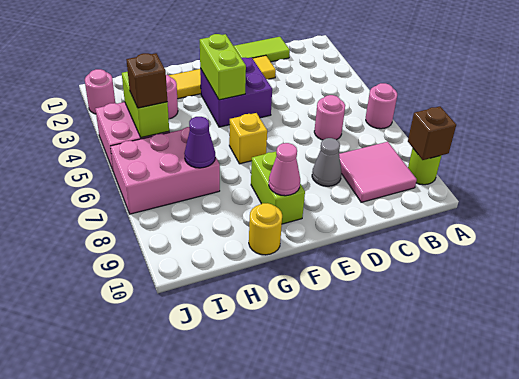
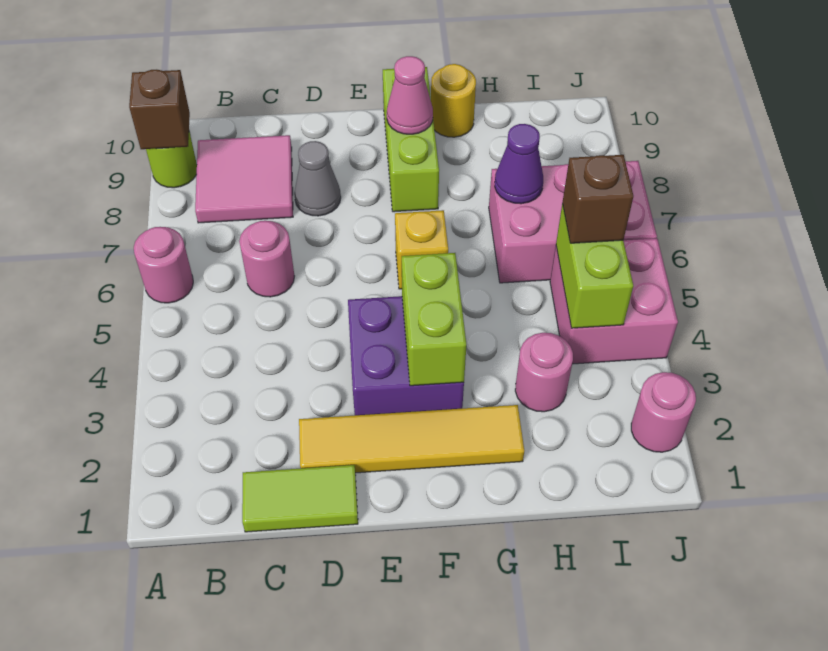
lime 1x2 brick [251,152,305,224] -> lime 1x3 brick [383,67,439,212]

